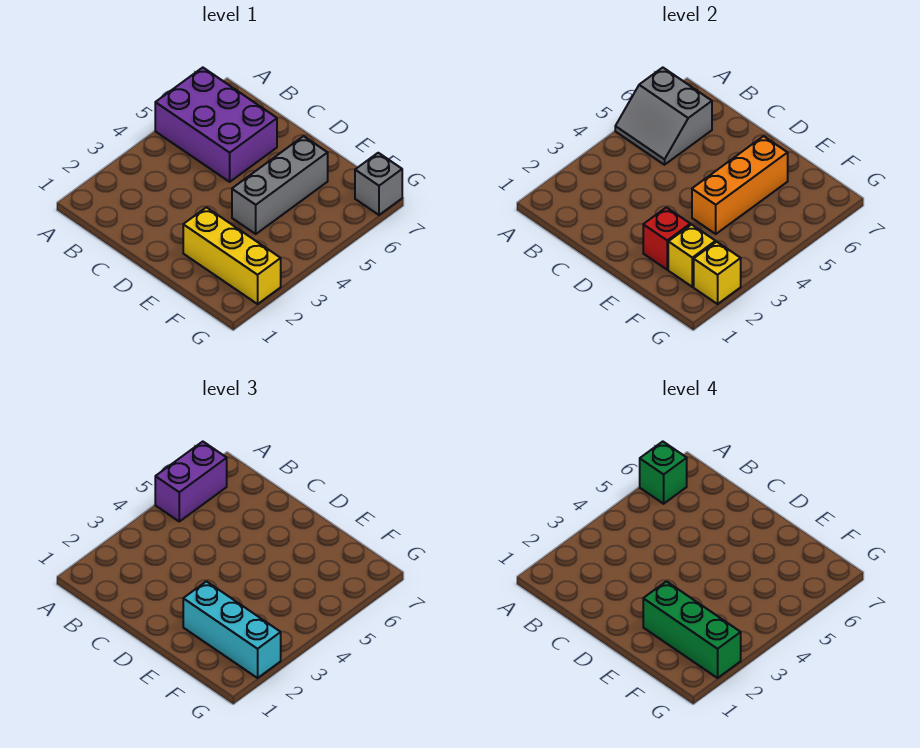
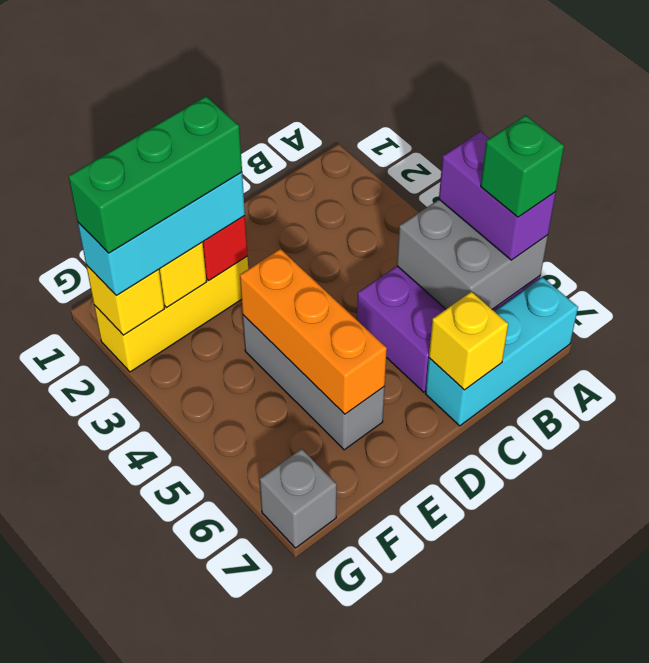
grey 2x2 slope [615,68,712,165] -> grey 2x2 brick [397,200,548,310]
none -> cyan 1x3 brick [426,277,578,426]
none -> yellow 1x1 brick [429,291,508,390]

